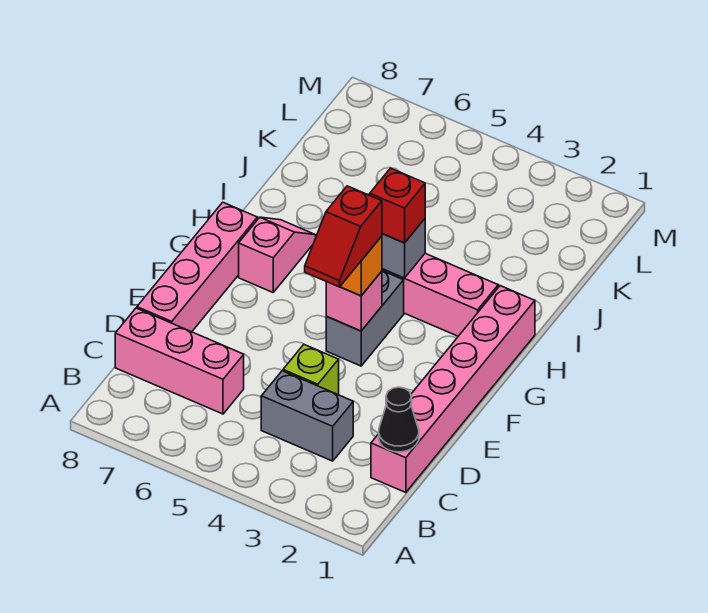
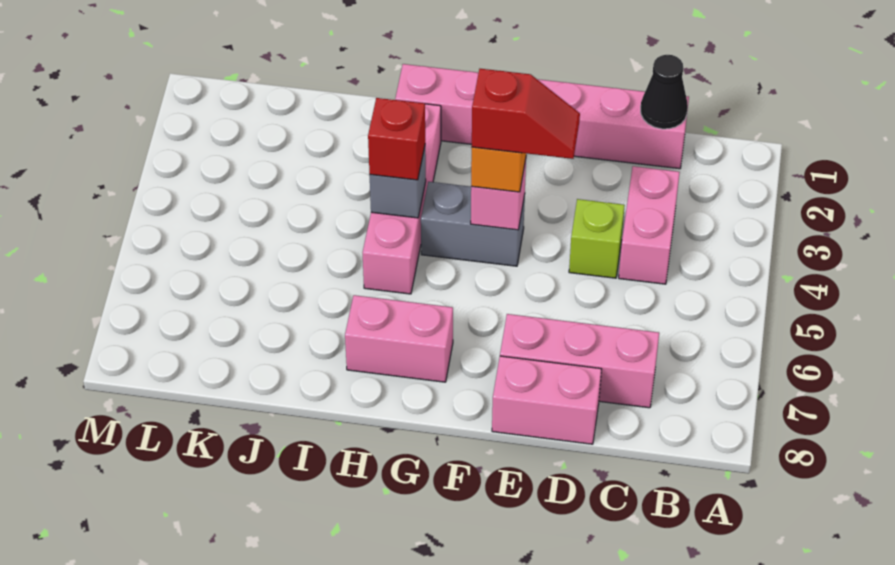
grey 1x2 brick [261,371,353,461] -> pink 1x2 brick [619,166,680,284]
pink 1x3 brick [115,308,244,414] -> pink 1x3 brick turned to [500,314,659,408]
pink 1x4 brick [137,202,257,332] -> pink 1x2 brick [492,356,601,444]
pink 1x2 slope [239,217,316,292] -> pink 1x2 brick [345,295,453,382]

